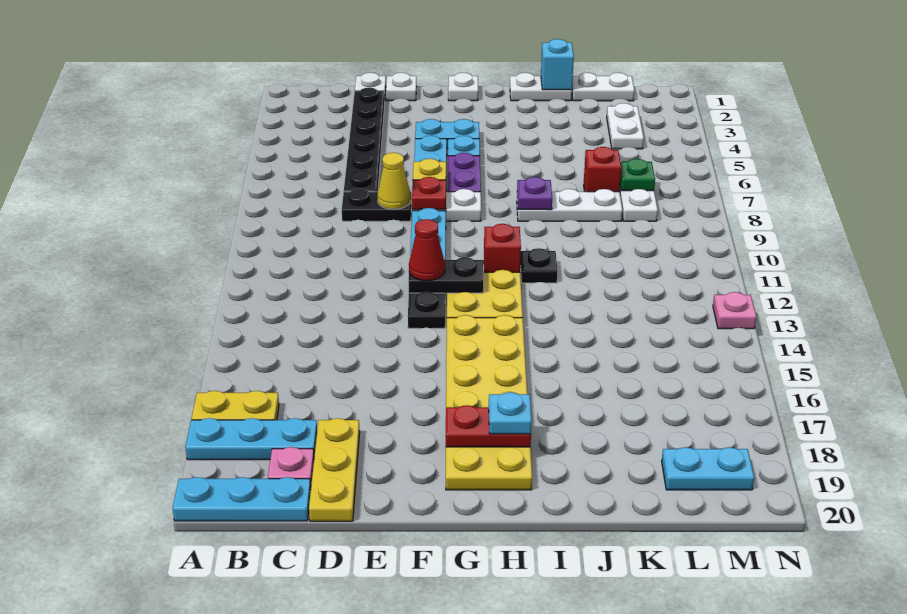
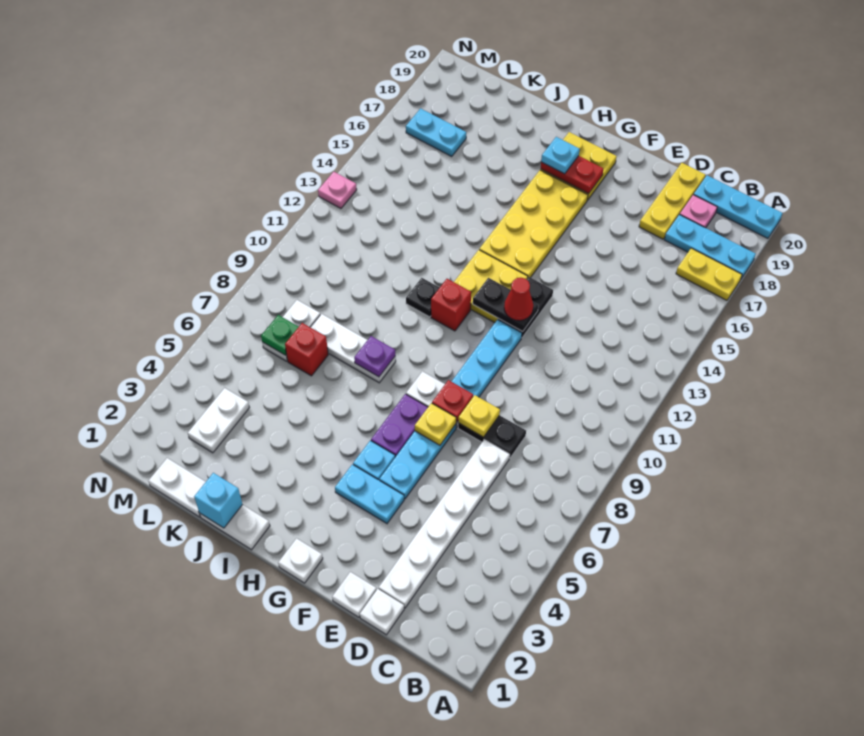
black 1x6 plate [344,88,385,192] -> white 1x6 plate [379,440,510,608]
yellow 1x1 cone [377,153,411,209] -> yellow 1x1 plate [458,395,500,437]
cyan 1x2 plate [662,447,754,490] -> cyan 1x2 plate moved to [406,108,466,156]

